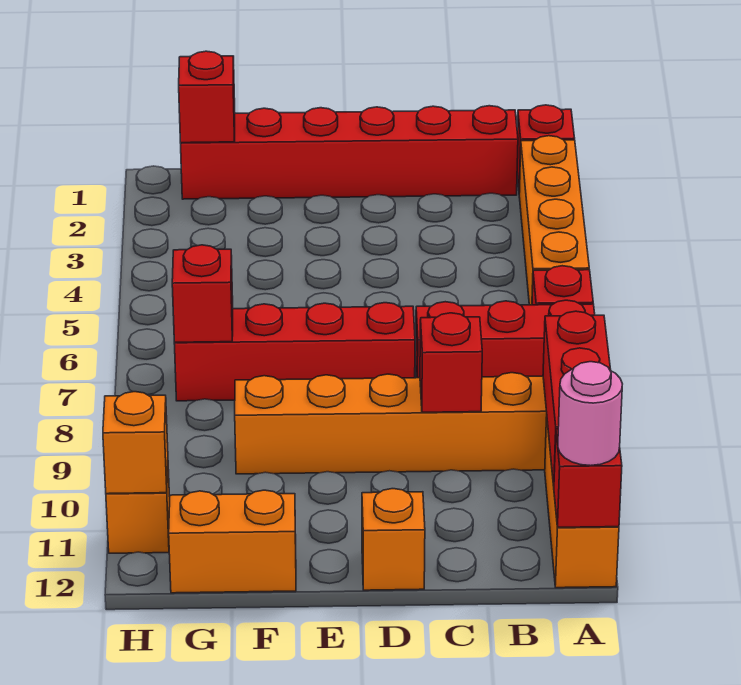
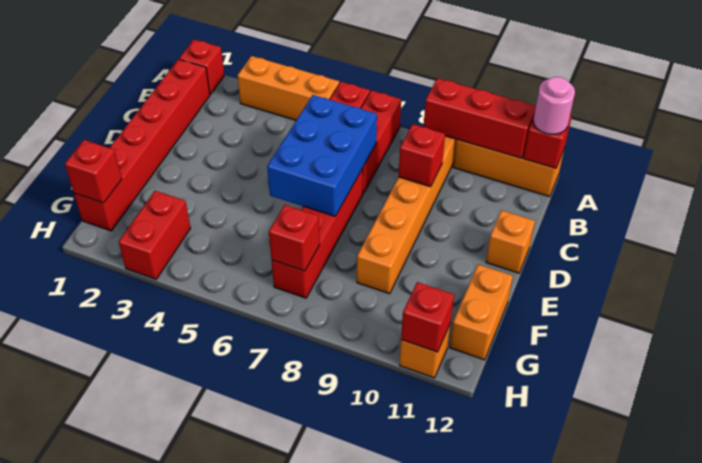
orange 1x4 brick [519,136,589,305] -> orange 1x3 brick [237,56,339,120]
none -> blue 2x3 brick [267,95,377,216]
none -> red 1x2 brick [119,191,191,279]
orange 1x1 brick [103,392,168,494] -> red 1x1 brick [401,282,454,352]

